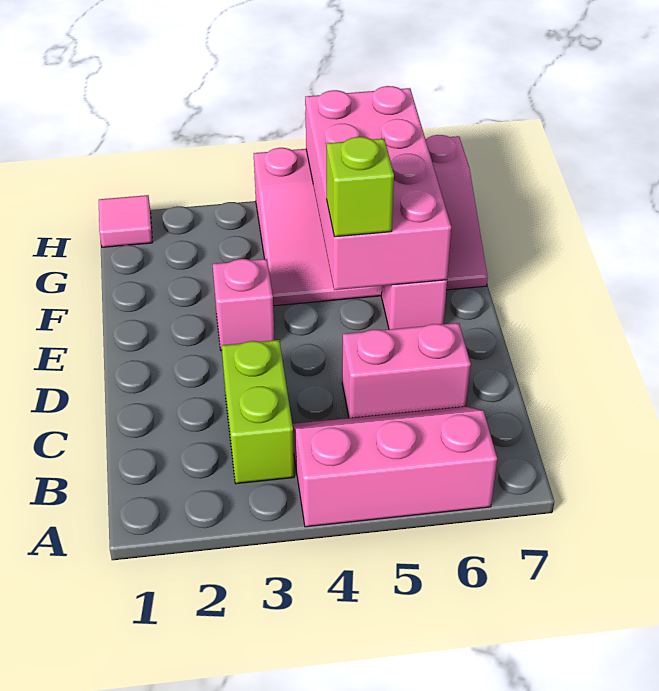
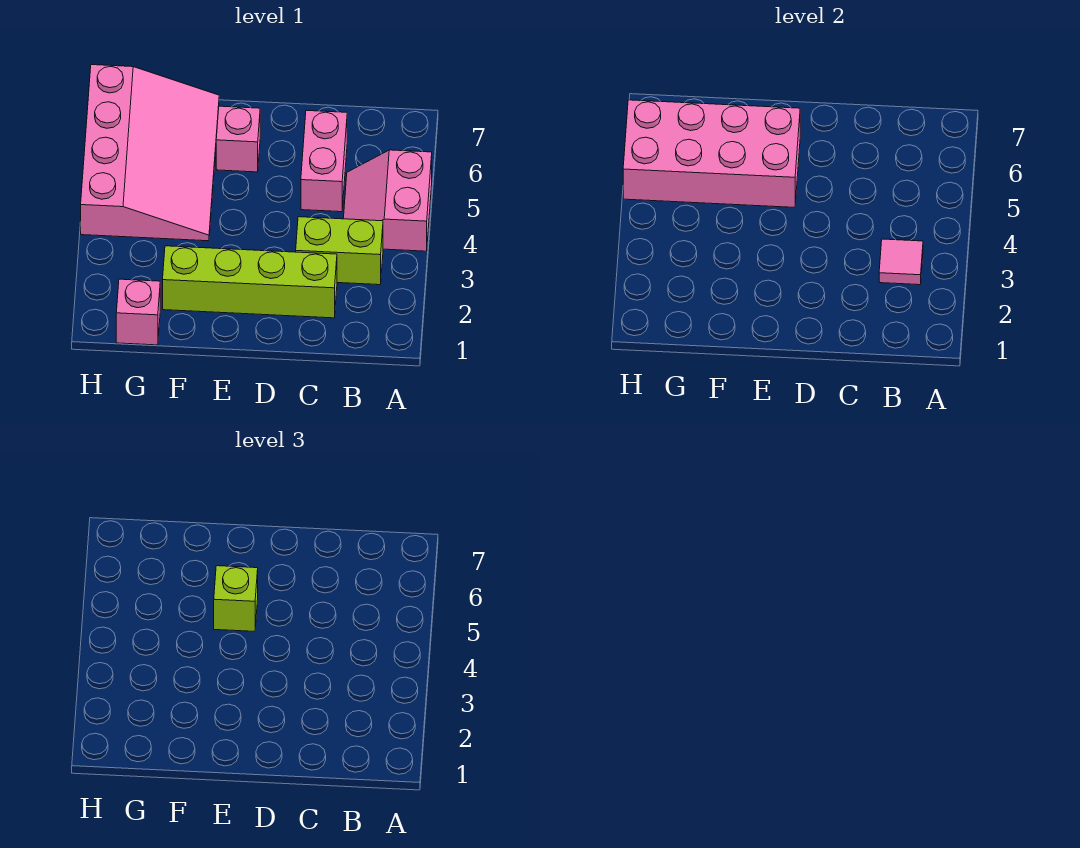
pink 2x3 slope [292,406,497,527] -> pink 2x2 slope [343,150,432,251]
none -> lime 1x4 brick [163,246,337,318]
pink 1x1 brick [213,259,275,350] -> pink 1x1 brick moved to [116,279,160,345]
pink 1x1 tile [99,195,153,247] -> pink 1x1 tile moved to [879,239,923,285]

